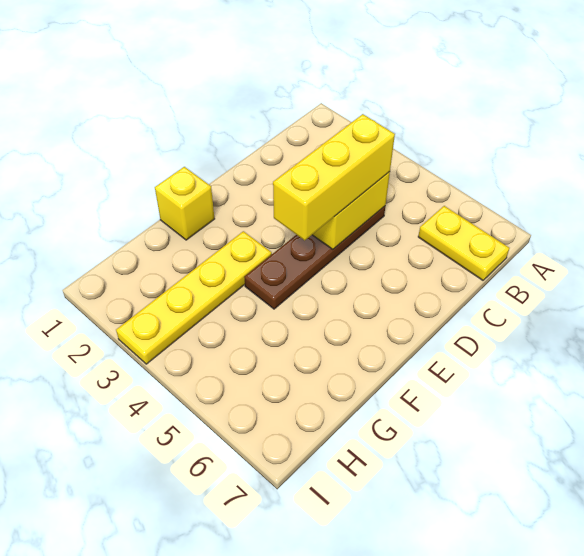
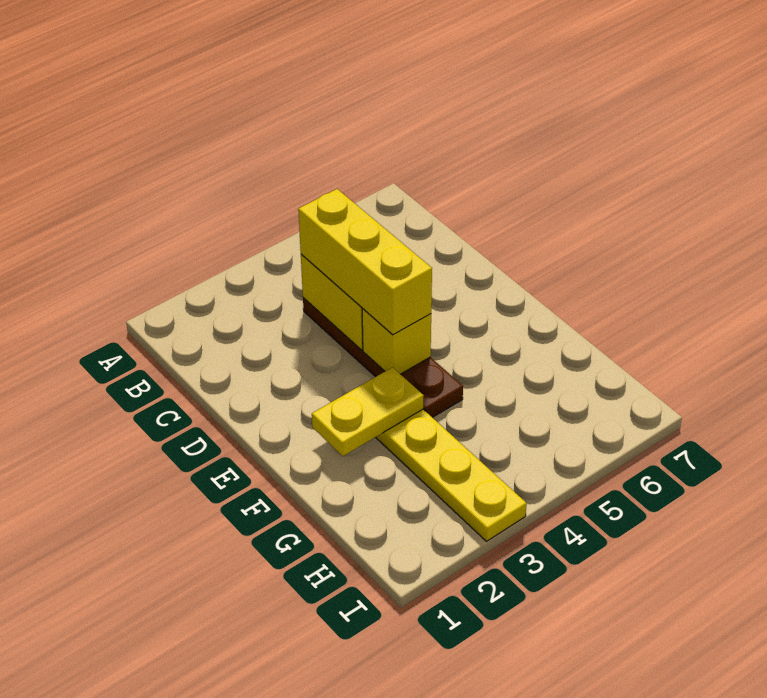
yellow 1x2 plate [418,206,509,280] -> yellow 1x2 plate moved to [312,367,424,456]
yellow 1x1 brick [155,167,214,240] -> yellow 1x1 brick moved to [362,309,431,374]

